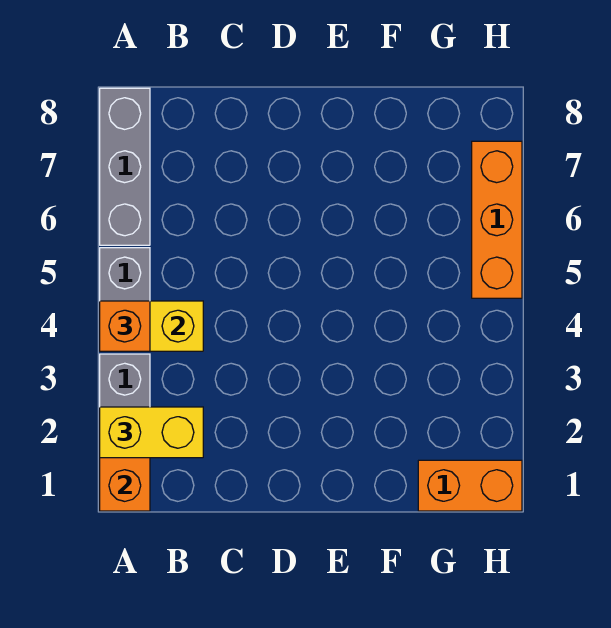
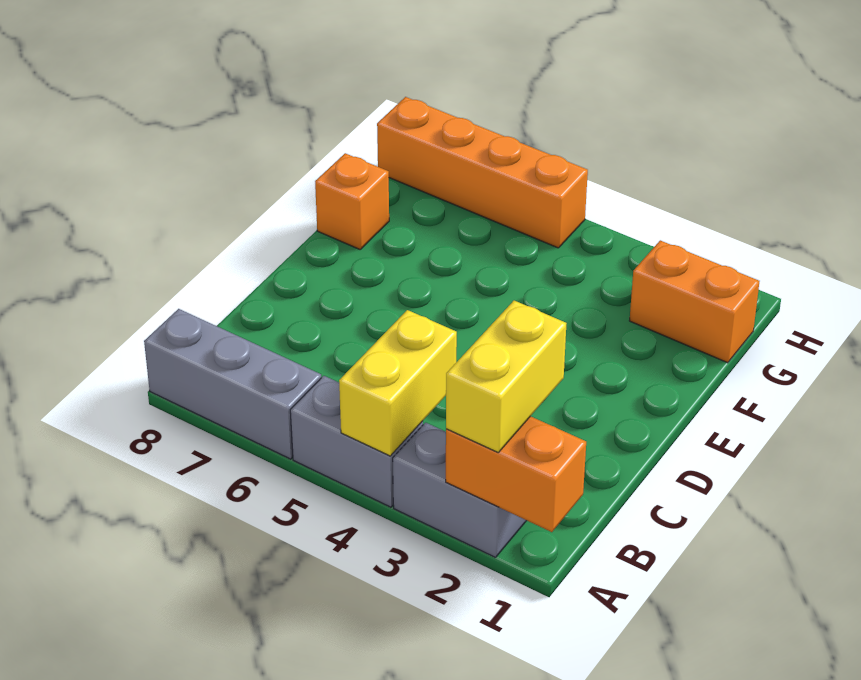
orange 1x1 brick [100,301,150,351] -> orange 1x1 brick moved to [315,153,389,249]
orange 1x2 brick [418,460,522,511] -> orange 1x2 brick turned to [630,240,760,363]
orange 1x3 brick [472,141,522,298] -> orange 1x4 brick [377,97,588,248]

